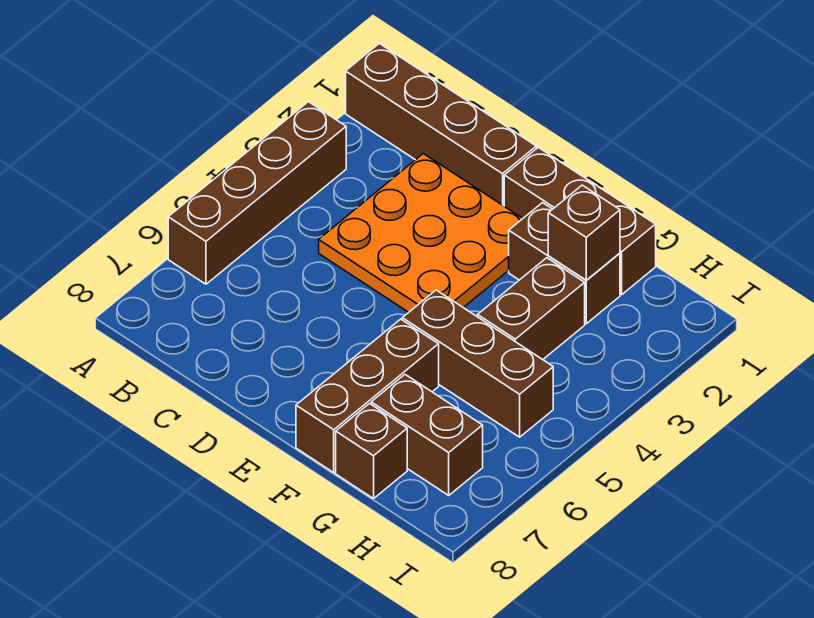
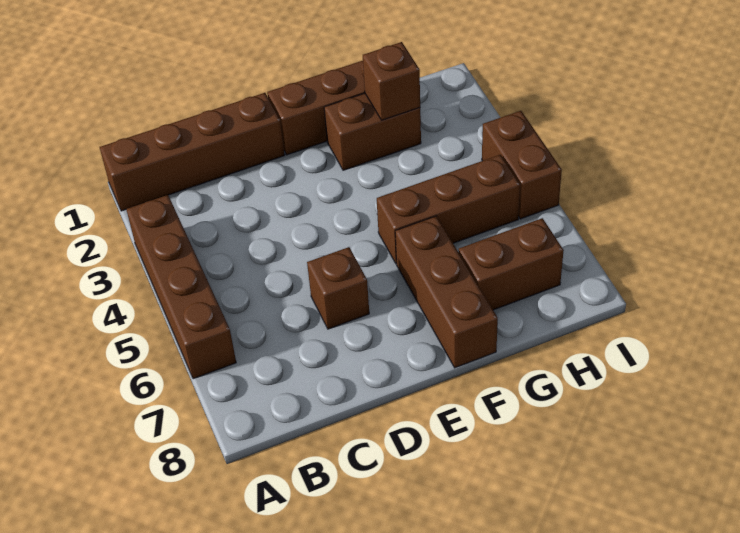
orange 3x3 plate [319,154,523,312] -> none
brown 1x2 brick [478,258,585,360] -> brown 1x2 brick moved to [482,111,562,219]
brown 1x1 brick [336,404,407,499] -> brown 1x1 brick moved to [307,247,369,329]

